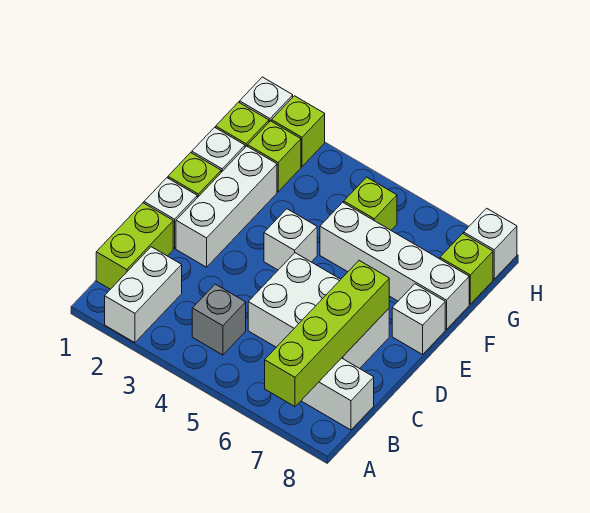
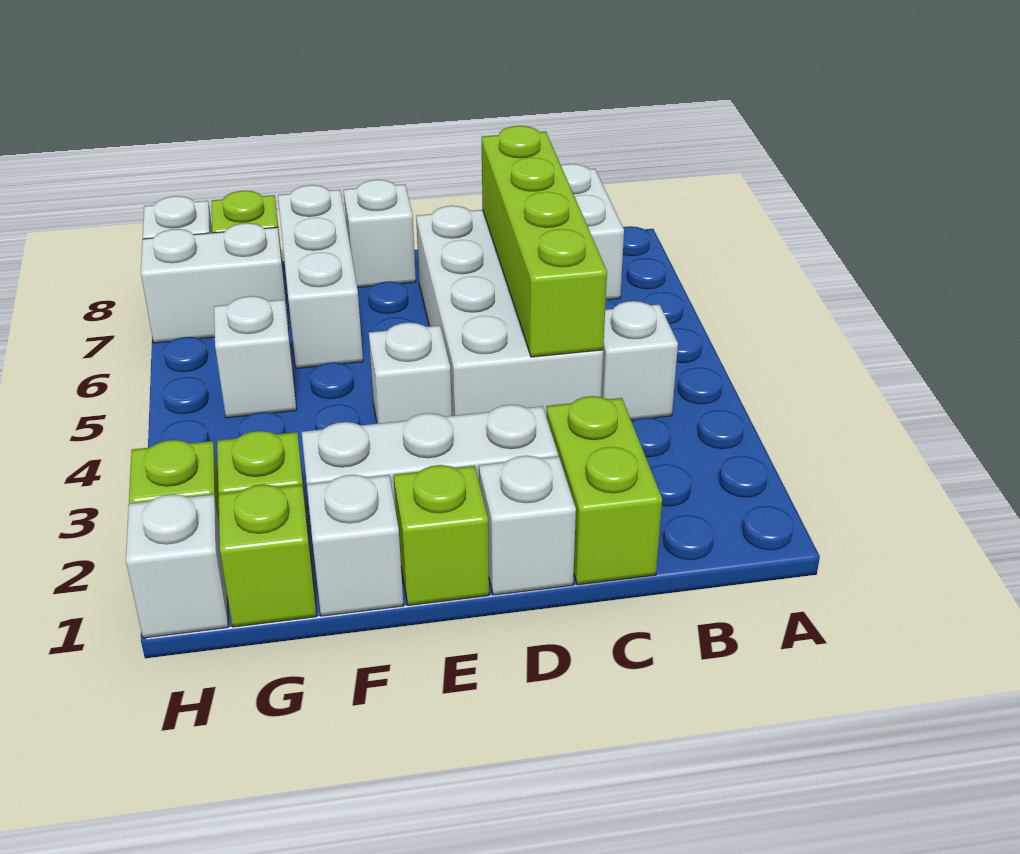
white 1x2 brick [105,247,182,343] -> white 1x2 brick moved to [141,223,289,343]
lime 1x4 brick [265,261,389,407] -> lime 1x4 brick turned to [482,126,607,357]
lime 1x2 brick [96,203,173,289] -> lime 1x2 brick turned to [546,396,662,585]
grey 1x1 brick [192,284,246,355] -> white 1x1 brick [601,301,678,420]
white 2x3 brick [248,253,389,369] -> white 2x4 brick [416,206,603,416]
white 1x4 brick [320,202,469,329] -> white 1x3 brick [278,185,363,368]
lime 1x1 brick [344,177,397,230] -> white 1x1 brick [214,296,296,418]

